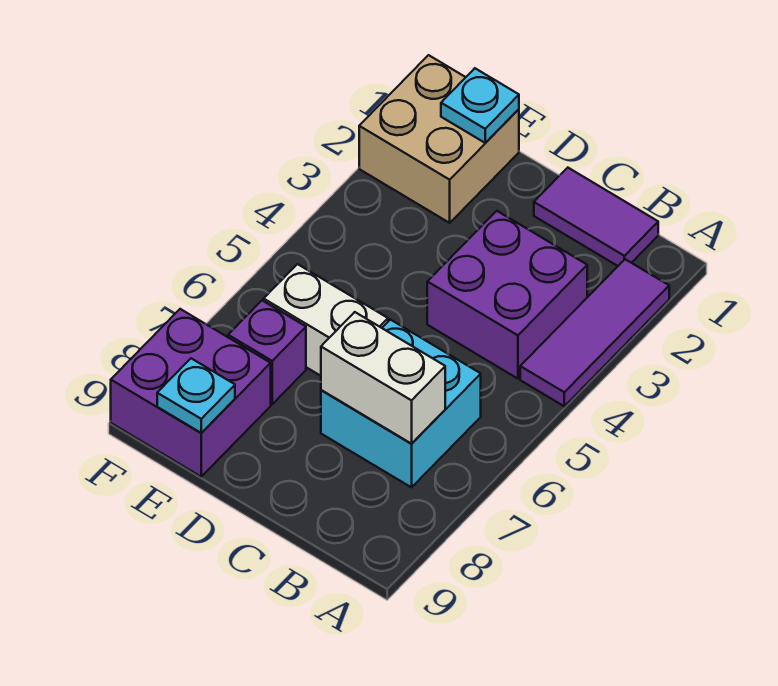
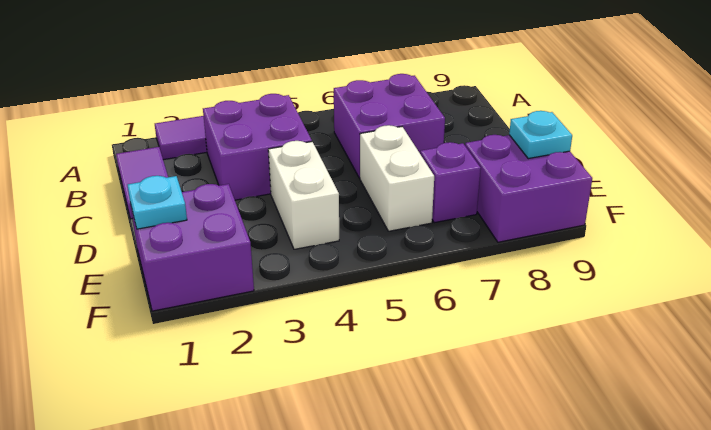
cyan 2x2 brick [321,320,481,487] -> purple 2x2 brick [334,74,445,178]
white 1x2 brick [321,312,445,444] -> white 1x2 brick moved to [268,141,339,249]
tan 2x2 brick [359,55,519,223] -> purple 2x2 brick [131,184,254,311]

